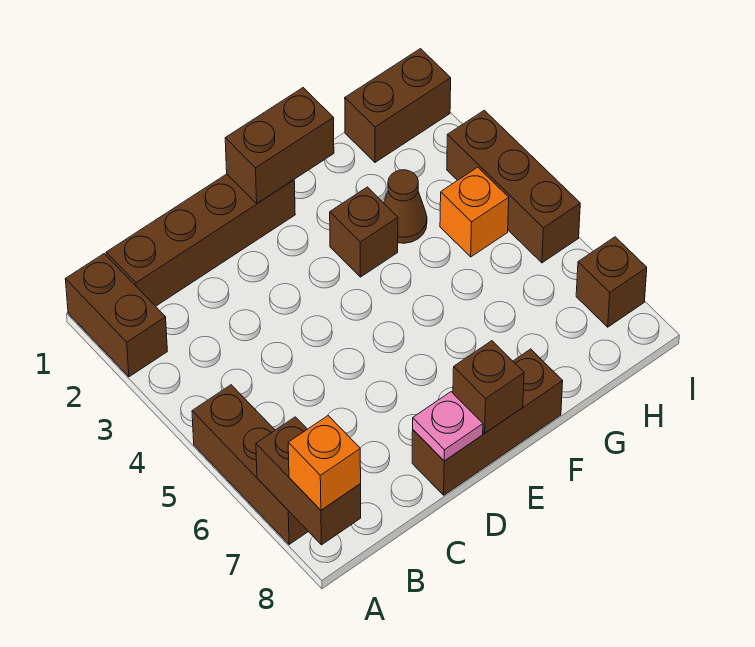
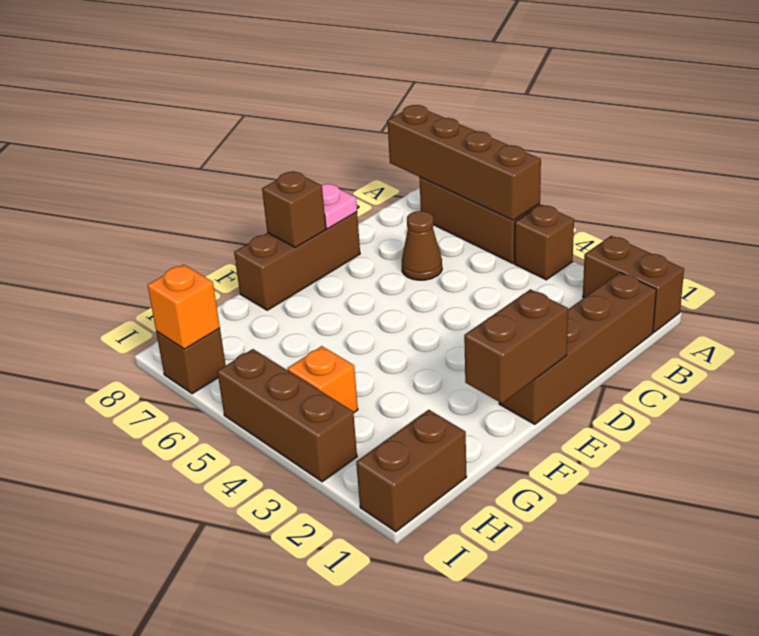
brown 1x2 brick [256,417,361,545] -> brown 1x4 brick [387,105,541,220]
orange 1x1 brick [288,416,361,510] -> orange 1x1 brick moved to [148,264,220,349]
brown 1x1 brick [330,187,398,277] -> brown 1x1 brick moved to [515,205,574,280]
brown 1x1 cone [384,170,427,243] -> brown 1x1 cone moved to [402,211,442,280]

